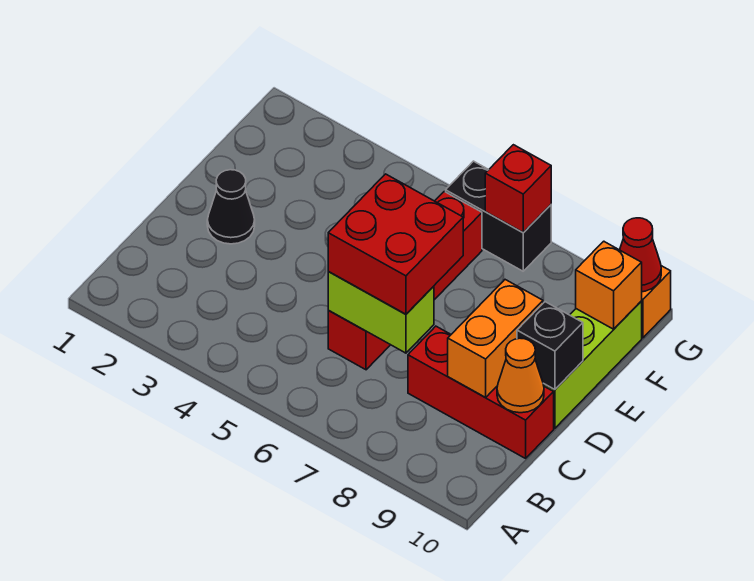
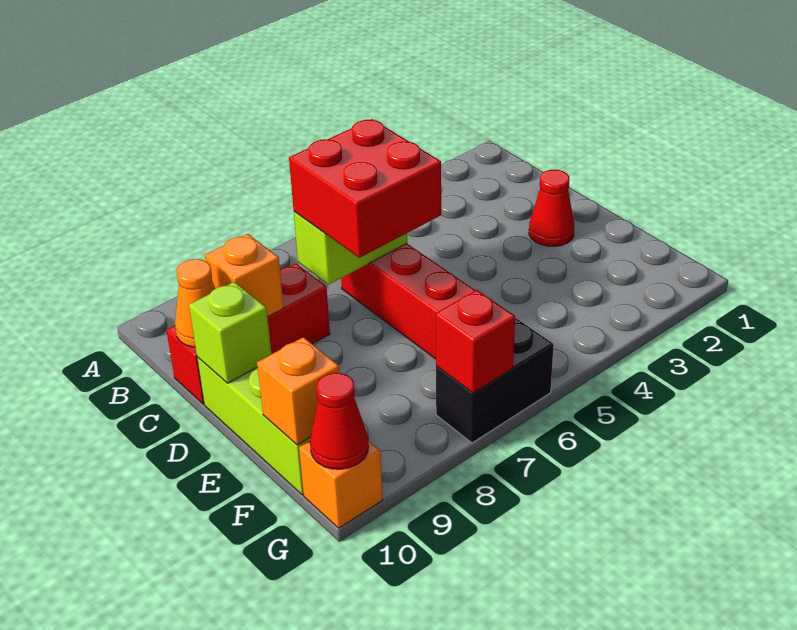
orange 1x2 brick [448,280,543,398] -> orange 1x1 brick [205,234,284,317]
black 1x1 cone [207,170,255,244] -> red 1x1 cone [529,170,574,246]
black 1x1 brick [517,302,583,389] -> lime 1x1 brick [189,282,271,383]

